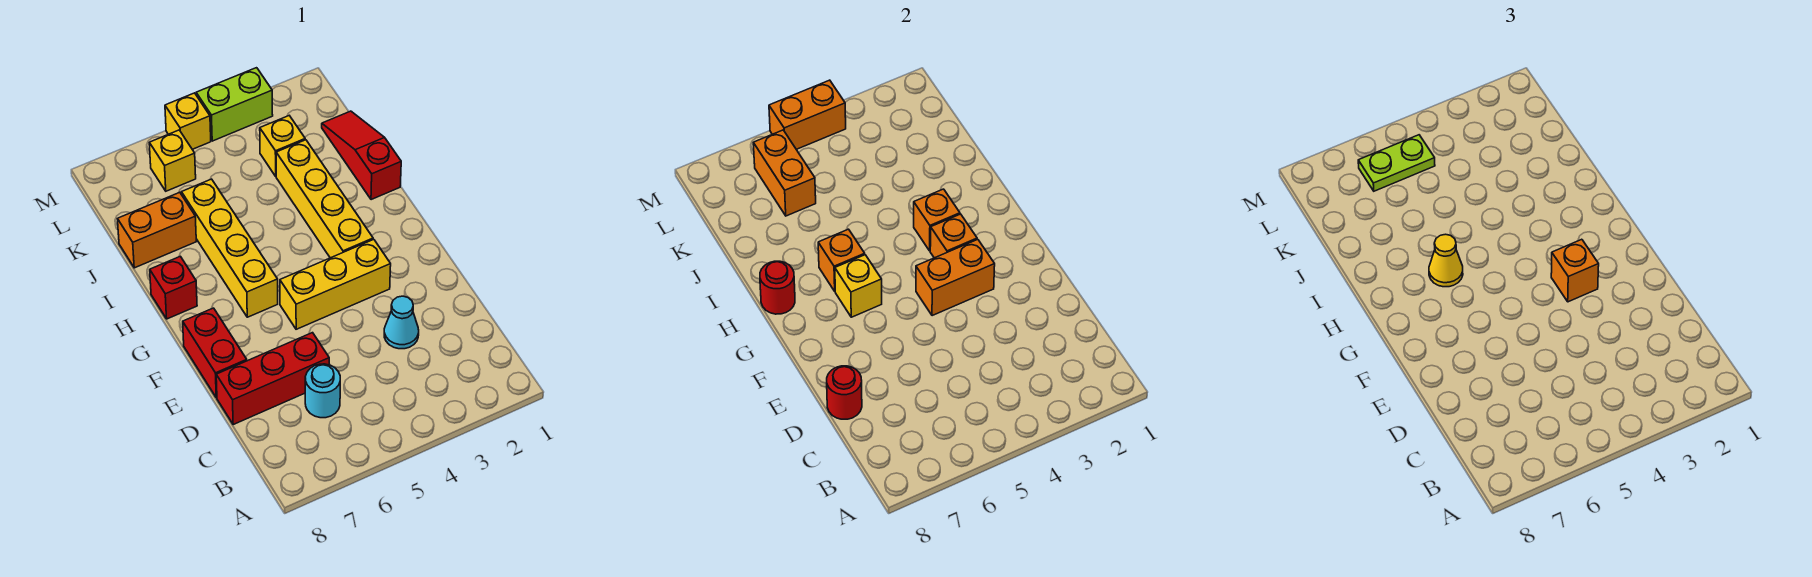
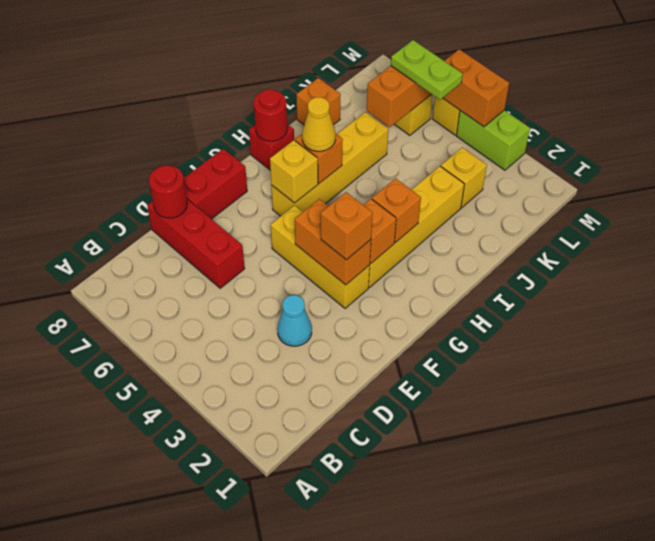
cyan 1x1 round brick [305,364,340,418] -> none
red 1x3 slope [322,111,401,200] -> none
orange 1x2 brick [118,192,196,268] -> orange 1x1 brick [296,78,341,125]

